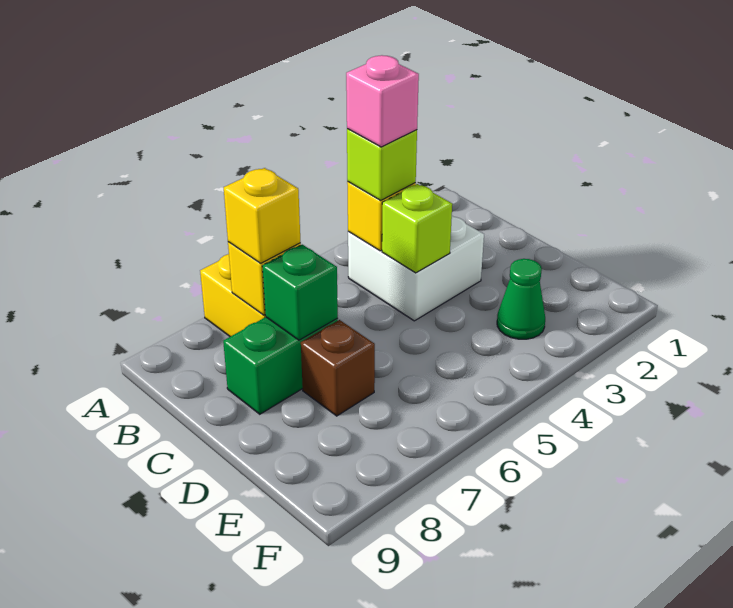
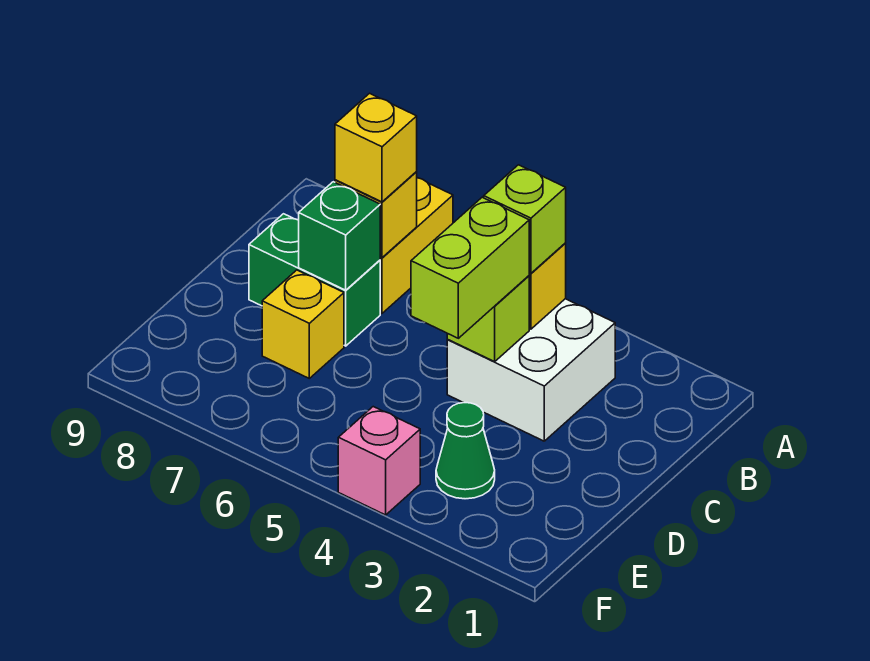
pink 1x1 brick [346,55,419,147] -> pink 1x1 brick moved to [338,407,420,515]
none -> lime 1x2 brick [411,197,529,338]
brown 1x1 brick [301,320,375,416] -> yellow 1x1 brick [262,270,344,378]

